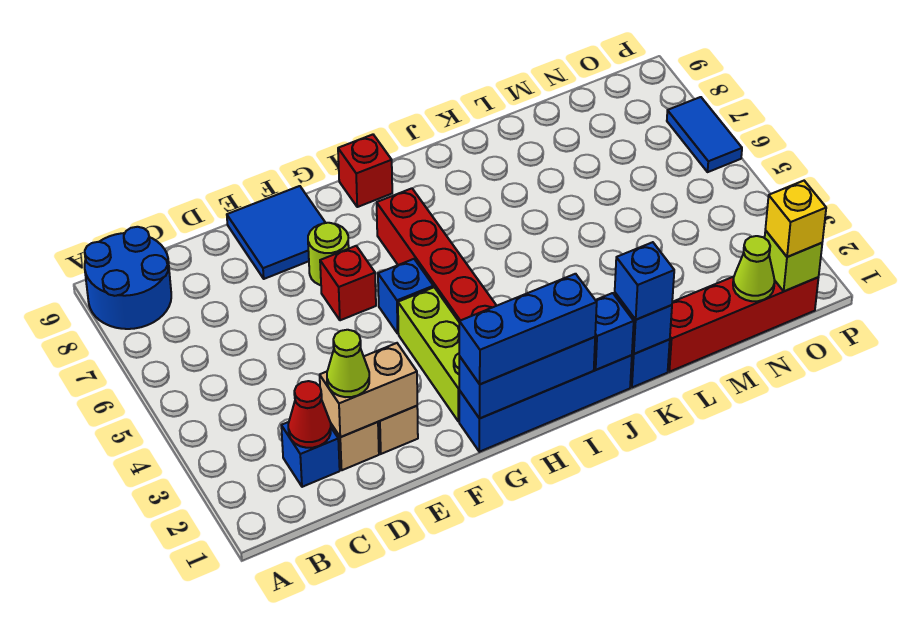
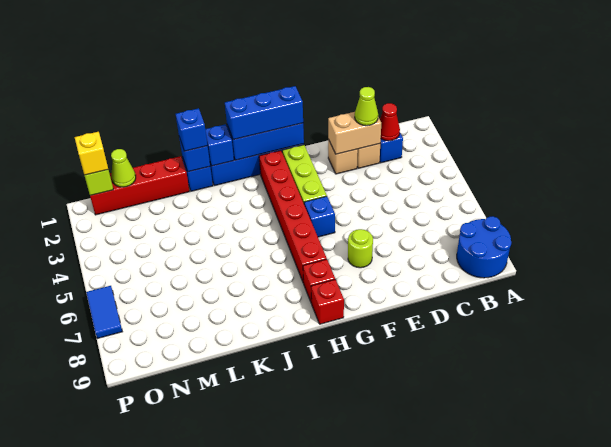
blue 2x2 tile [227,186,325,279] -> none
red 1x1 brick [320,246,376,320] -> red 1x1 brick moved to [303,259,335,303]

